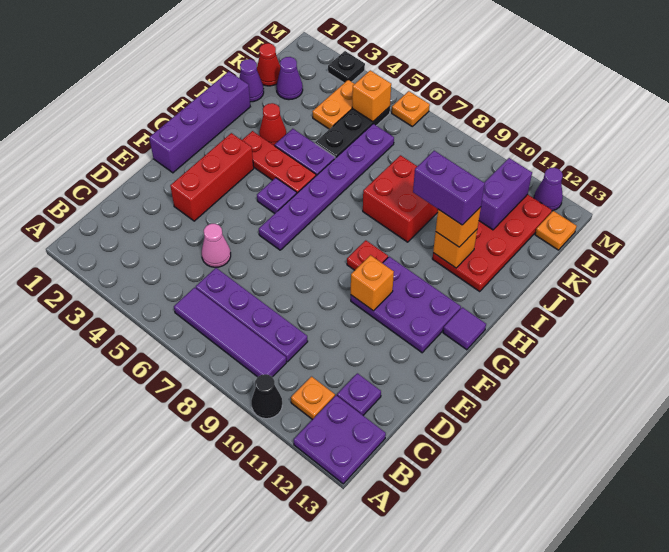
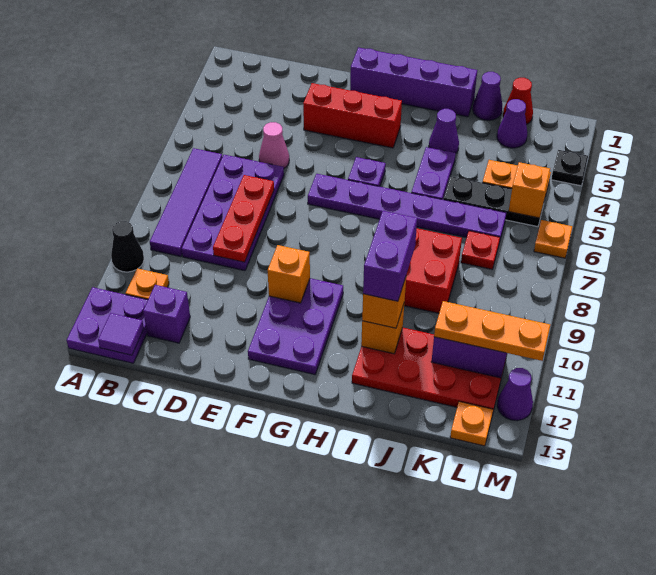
purple 1x4 plate [196,268,308,362] -> purple 2x4 plate [182,155,284,271]
purple 1x1 plate [337,373,381,415] -> purple 1x1 brick [143,285,190,343]
red 1x1 plate [347,240,388,270] -> red 1x1 plate moved to [461,231,500,269]
purple 1x1 tile [443,307,486,350] -> purple 1x1 tile moved to [98,313,144,355]
red 1x3 plate [242,131,316,193] -> red 1x3 plate moved to [213,175,274,262]
red 1x1 cone [259,103,286,146] -> purple 1x1 cone [429,109,459,153]
none -> orange 1x3 plate [434,301,550,361]

